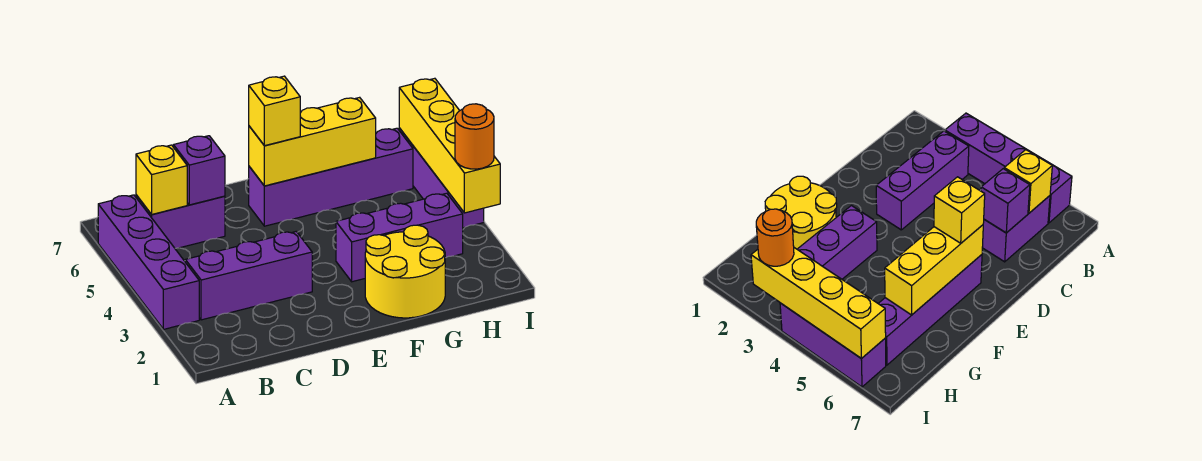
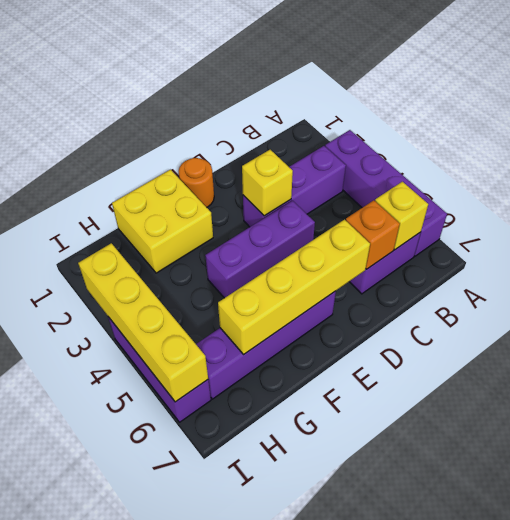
purple 1x1 brick [173,136,225,205] -> orange 1x1 brick [346,200,400,269]
yellow 1x3 brick [249,97,376,186] -> yellow 1x4 brick [218,220,370,355]
yellow 1x1 brick [249,76,301,146] -> yellow 1x1 brick moved to [242,150,293,216]
yellow 2x2 round brick [365,225,445,318] -> yellow 2x2 brick [112,170,213,273]
purple 1x3 brick [336,193,463,282] -> purple 1x3 brick moved to [205,201,315,298]
orange 1x1 round brick [455,104,494,169] -> orange 1x1 round brick moved to [179,158,214,207]

